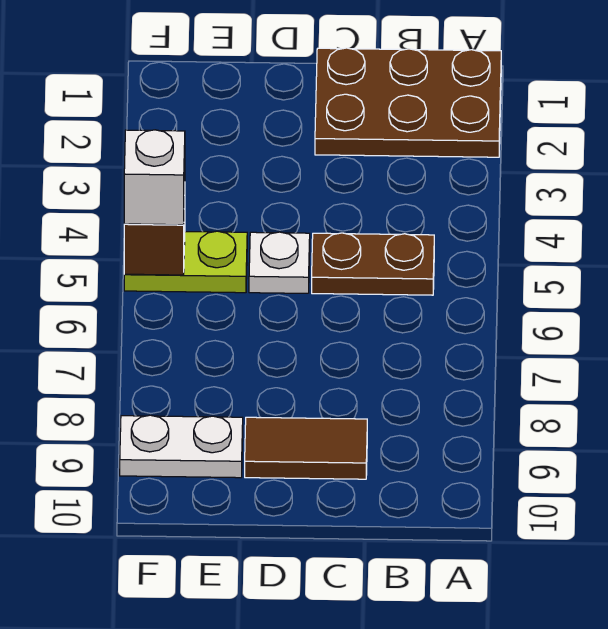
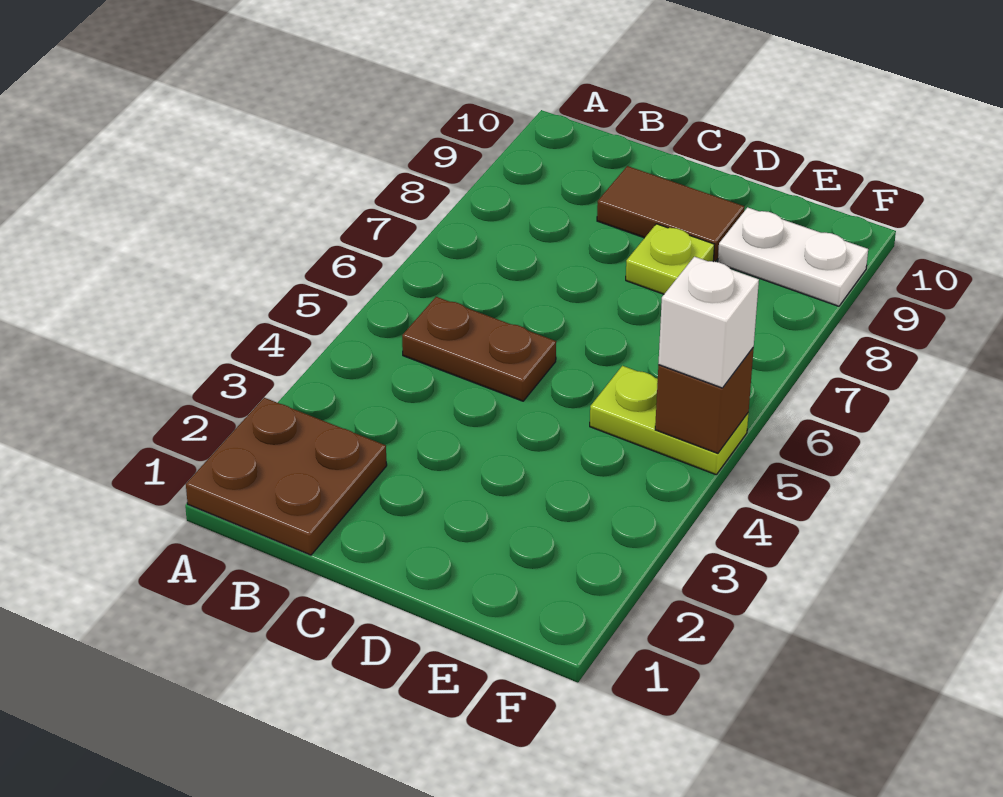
brown 2x3 plate [315,48,501,157] -> brown 2x2 plate [186,398,387,555]
white 1x1 plate [249,232,310,293] -> none
none -> lime 1x1 plate [626,224,714,294]

